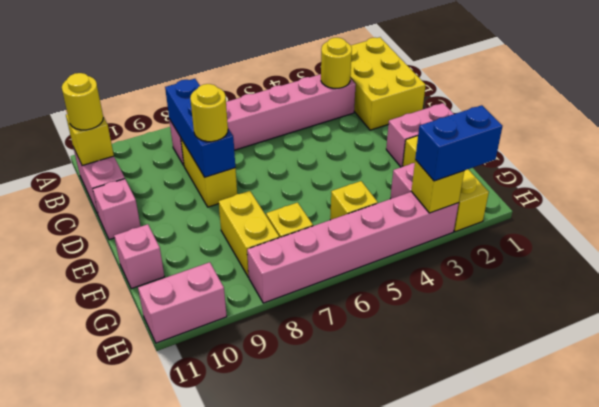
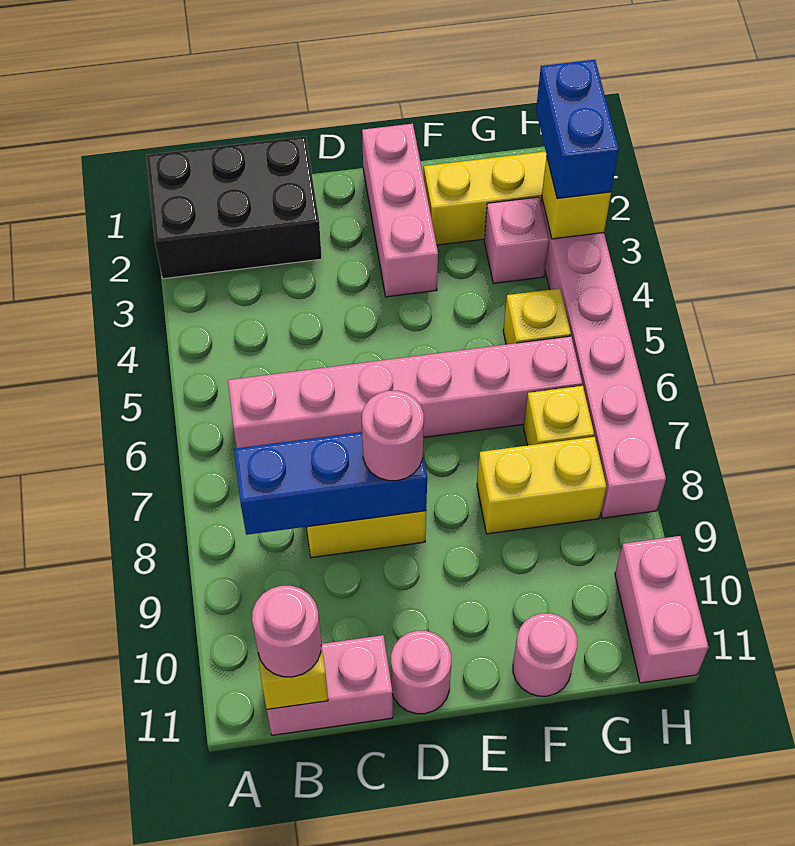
yellow 2x3 brick [350,37,426,130] -> black 2x3 brick [146,136,322,279]
pink 1x6 brick [169,74,356,165] -> pink 1x6 brick turned to [228,336,582,448]
yellow 1x1 round brick [321,38,352,88] -> none
yellow 1x1 round brick [62,73,103,130] -> pink 1x1 round brick [252,586,321,677]
yellow 1x1 round brick [190,84,228,142] -> pink 1x1 round brick [362,391,424,481]
pink 1x1 brick [93,179,140,240] -> pink 1x1 round brick [391,631,451,714]
pink 1x2 brick [386,103,453,167] -> pink 1x3 brick [362,124,438,297]
pink 1x1 brick [114,224,165,289] -> pink 1x1 round brick [513,613,578,696]

